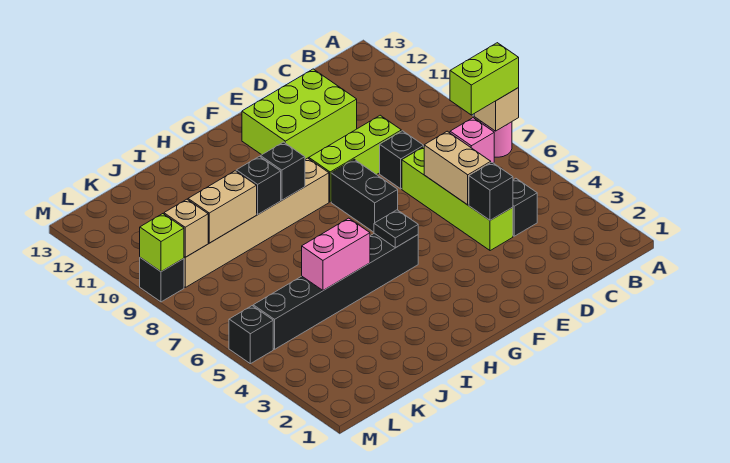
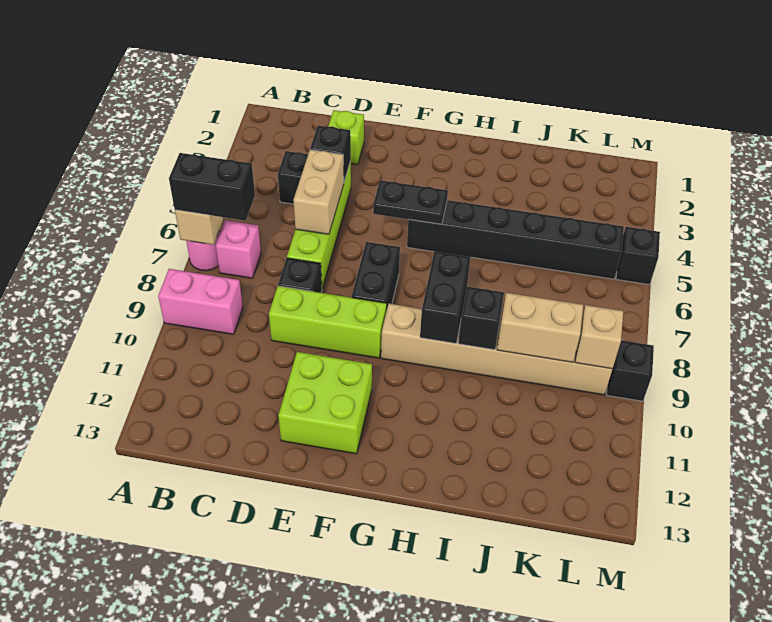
lime 1x2 brick [450,43,519,115] -> black 1x2 brick [169,153,255,221]
lime 2x3 brick [242,69,357,159] -> lime 2x2 brick [278,352,372,454]
black 1x1 plate [374,210,418,248] -> black 1x2 plate [373,180,448,224]
black 1x1 brick [261,142,305,200] -> black 1x2 brick [420,251,470,344]
pink 1x2 brick [302,218,370,290] -> pink 1x2 brick moved to [158,269,243,334]
lime 1x1 brick [140,214,184,272] -> lime 1x1 brick moved to [328,110,364,165]

